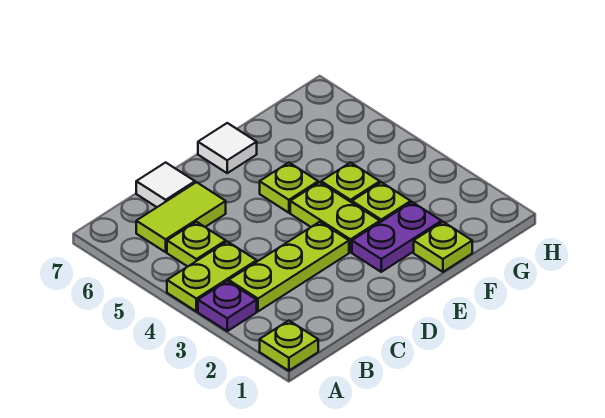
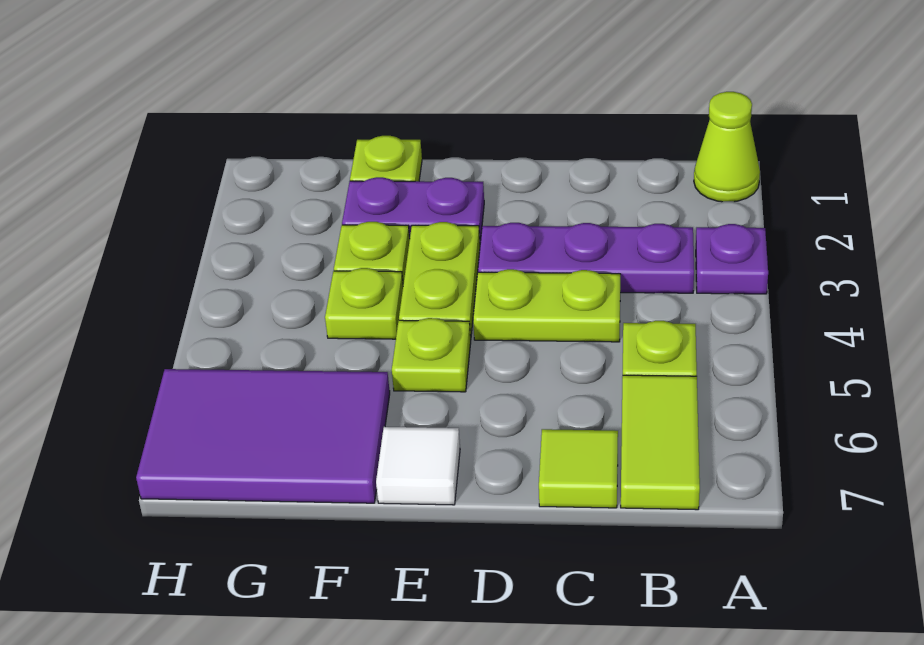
lime 1x1 plate [260,321,318,371] -> lime 1x1 cone [694,92,760,202]
lime 1x2 plate [167,242,257,311] -> lime 1x2 plate moved to [473,269,620,342]
lime 1x3 plate [229,222,349,311] -> purple 1x3 plate [478,223,694,293]
lime 1x2 tile [136,182,226,252] -> lime 1x2 tile turned to [621,375,700,510]
white 1x1 tile [136,162,195,207] -> lime 1x1 tile [539,429,618,508]
none -> purple 2x3 tile [136,369,390,503]

